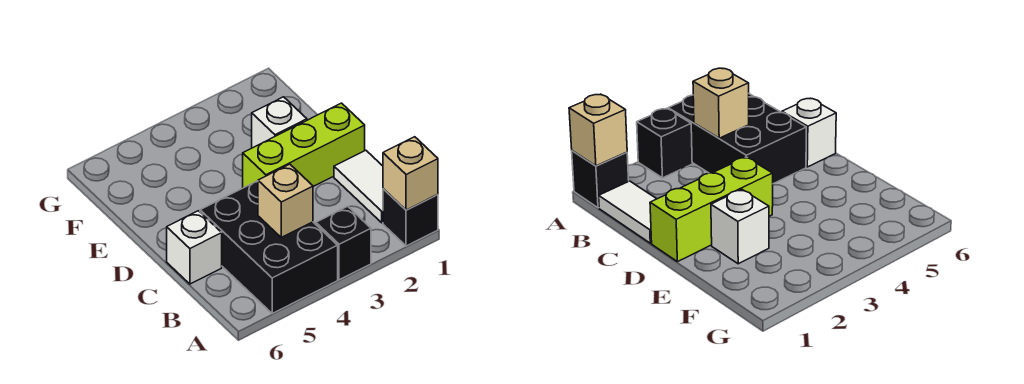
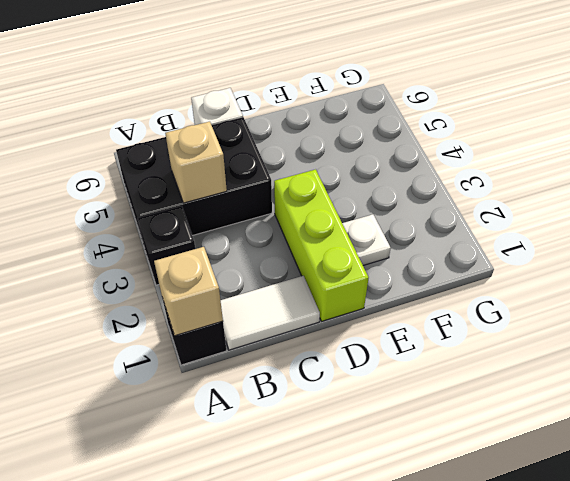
white 1x1 brick [252,97,307,148] -> white 1x1 plate [342,214,391,265]

